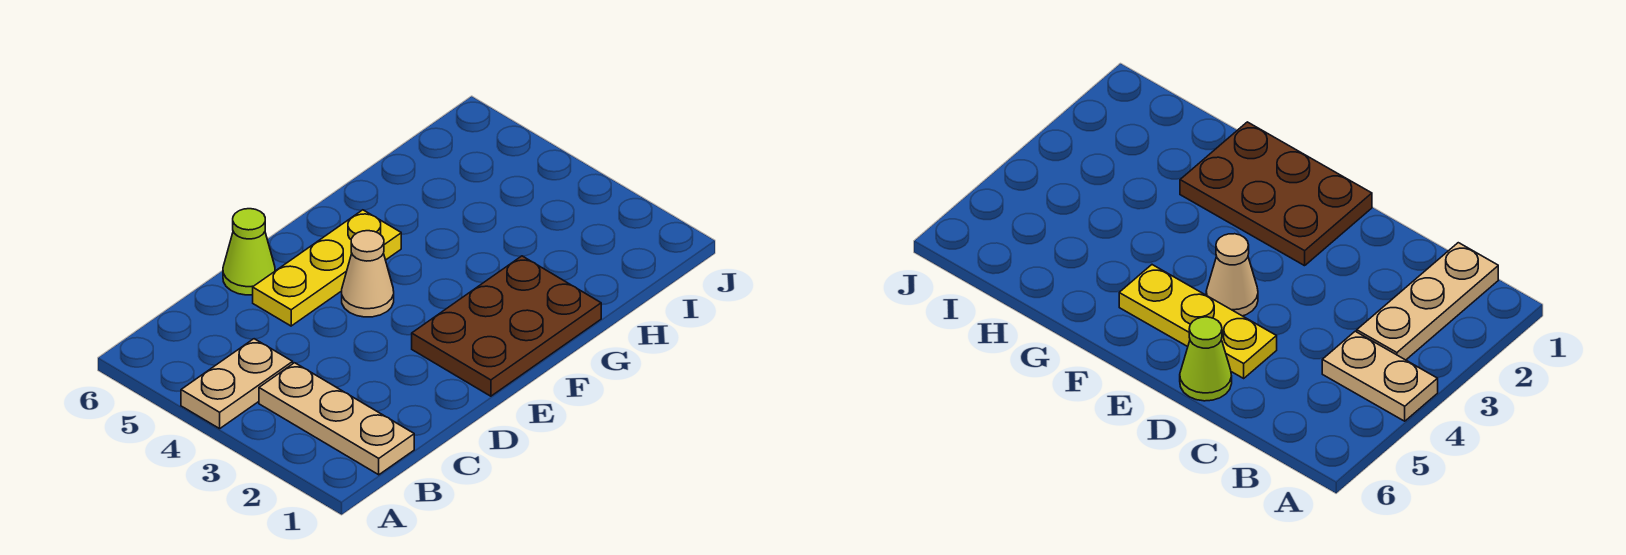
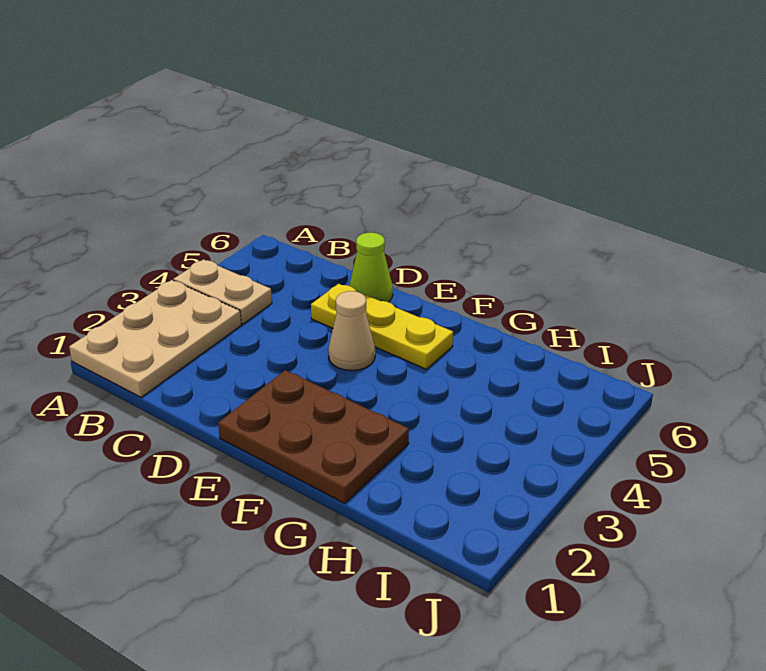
tan 1x3 plate [259,363,414,475] -> tan 2x3 plate [69,280,241,397]

